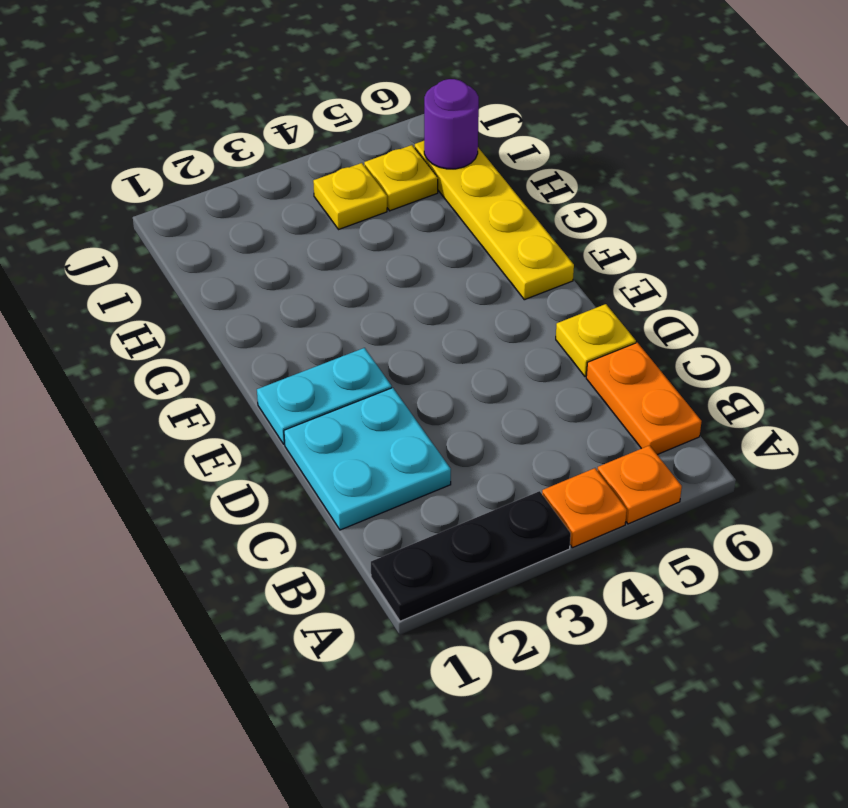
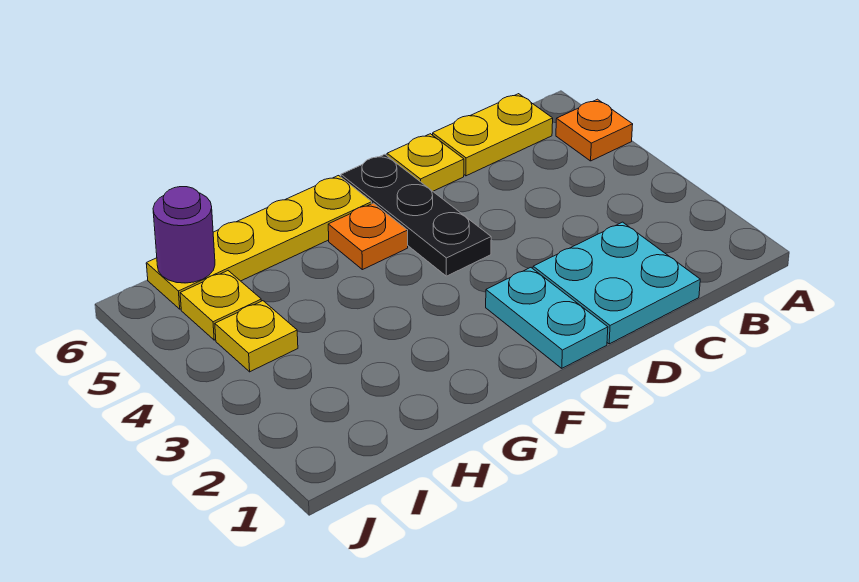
black 1x3 plate [371,491,571,621] -> black 1x3 plate moved to [341,154,491,276]
orange 1x1 plate [542,468,627,548] -> orange 1x1 plate moved to [328,203,408,270]
orange 1x2 plate [586,343,702,455] -> yellow 1x2 plate [433,94,553,176]

